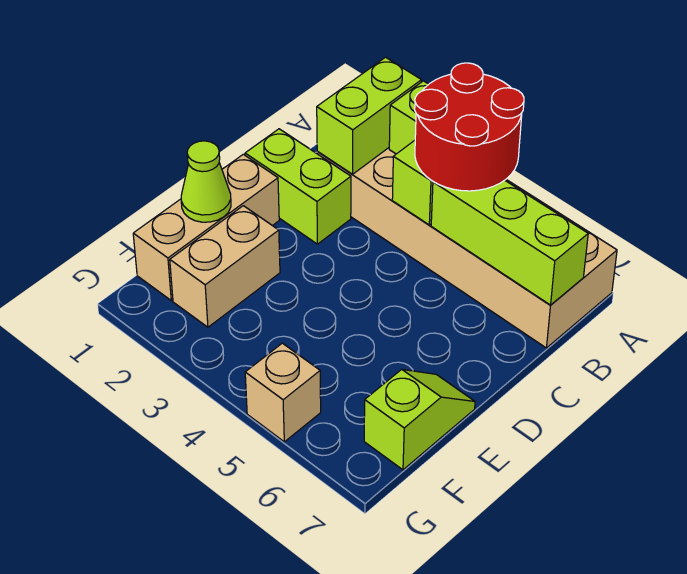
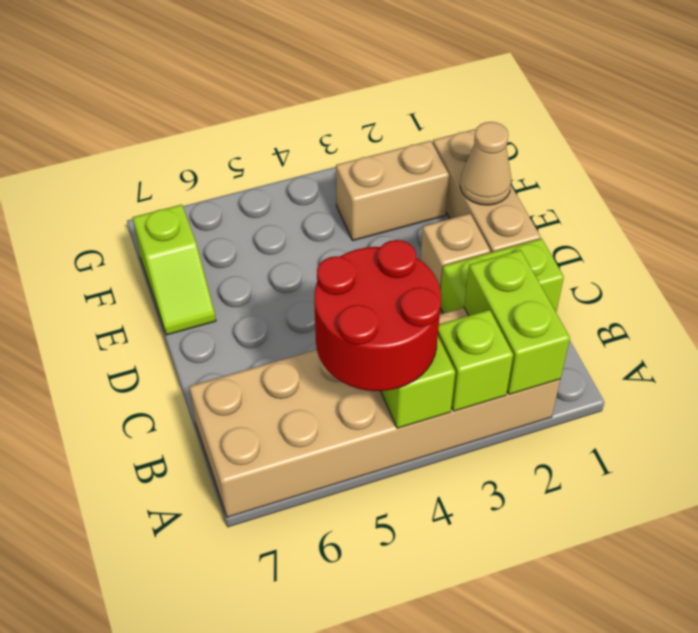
lime 1x3 brick [431,180,588,305] -> none
lime 1x1 cone [181,141,231,222] -> tan 1x1 cone [460,122,511,205]
tan 1x2 brick [170,206,280,327] -> tan 1x2 brick turned to [336,141,449,240]
tan 1x1 brick [245,343,321,442] -> tan 1x1 brick moved to [420,214,490,291]

